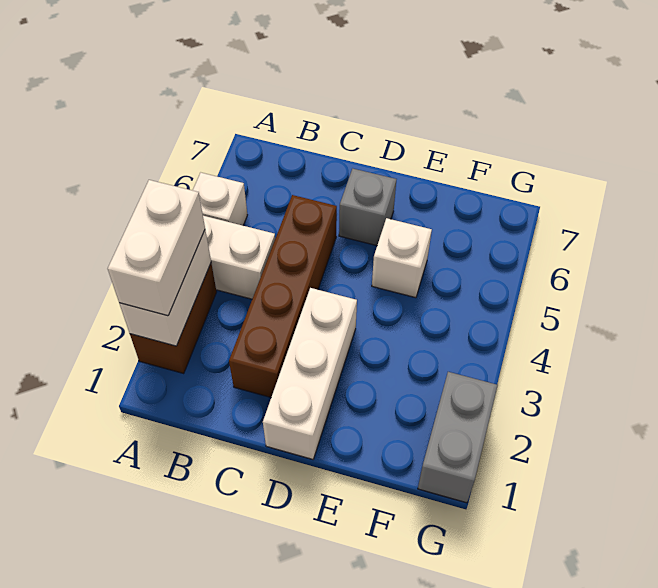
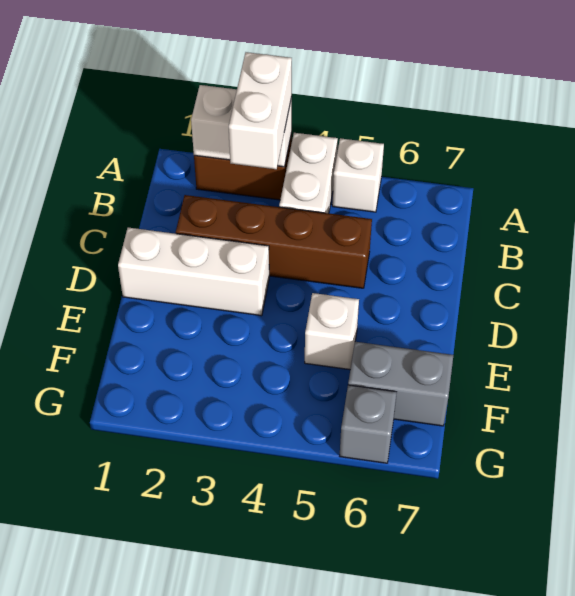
white 1x2 brick [108,180,205,316] -> white 1x2 brick turned to [229,52,292,169]
grey 1x1 brick [339,169,396,246] -> grey 1x1 brick moved to [340,385,397,463]
grey 1x2 brick [418,372,498,503] -> grey 1x2 brick moved to [348,342,453,426]

